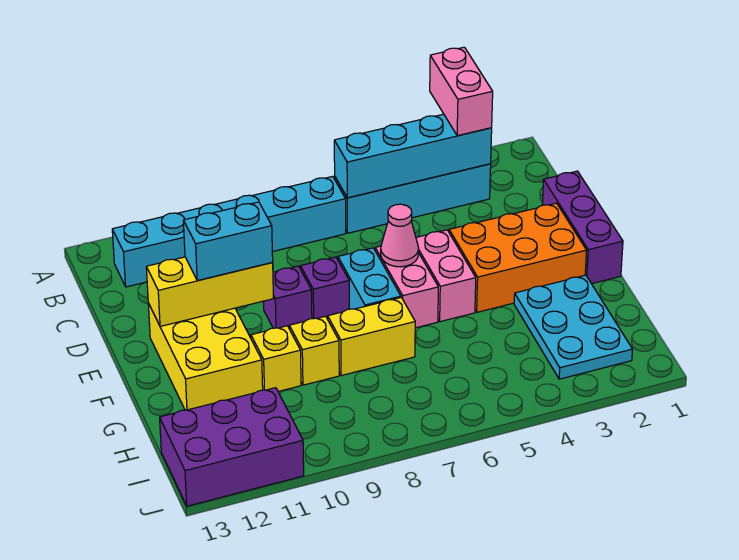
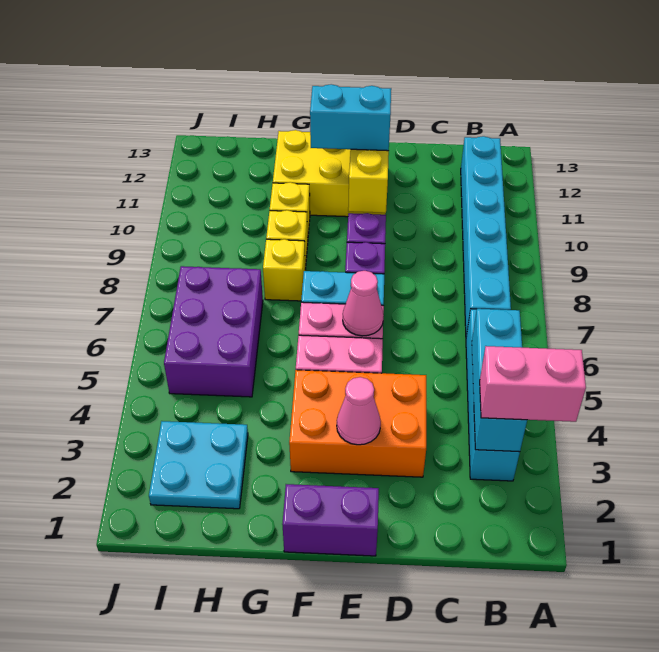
cyan 1x4 brick [334,114,492,198] -> cyan 1x3 brick [472,309,527,452]
purple 1x3 brick [542,171,623,284] -> purple 1x2 brick [282,484,379,556]
orange 2x3 brick [449,203,587,312] -> orange 2x3 brick turned to [289,370,426,477]
none -> pink 1x1 cone [337,377,381,445]
cyan 1x2 brick [183,202,273,280] -> cyan 1x2 brick turned to [310,84,391,151]
cyan 2x3 plate [514,275,633,379] -> cyan 2x2 plate [149,421,248,509]
yellow 1x2 brick [328,297,415,376] -> yellow 1x1 brick [263,239,305,301]
purple 2x3 brick [160,388,304,506] -> purple 2x3 brick moved to [164,266,263,397]

